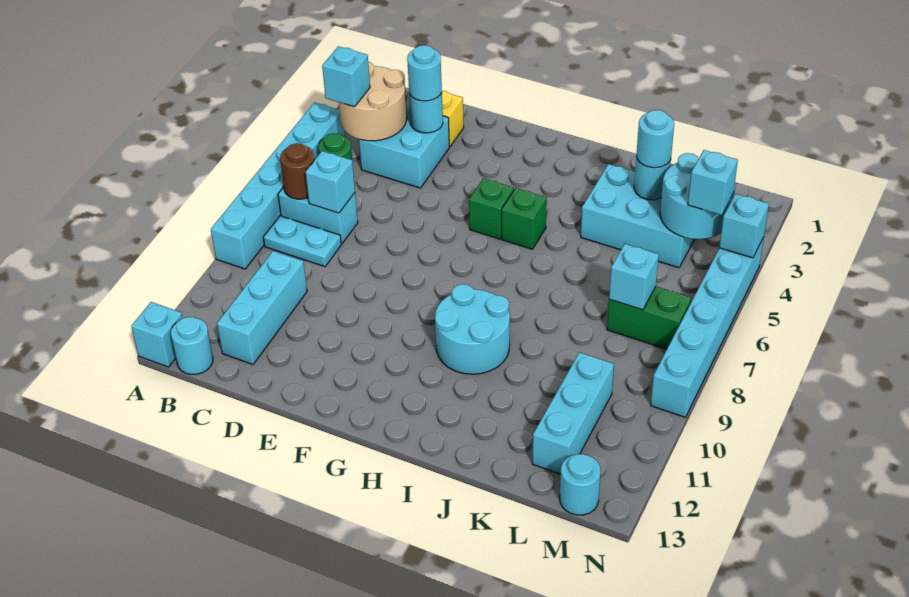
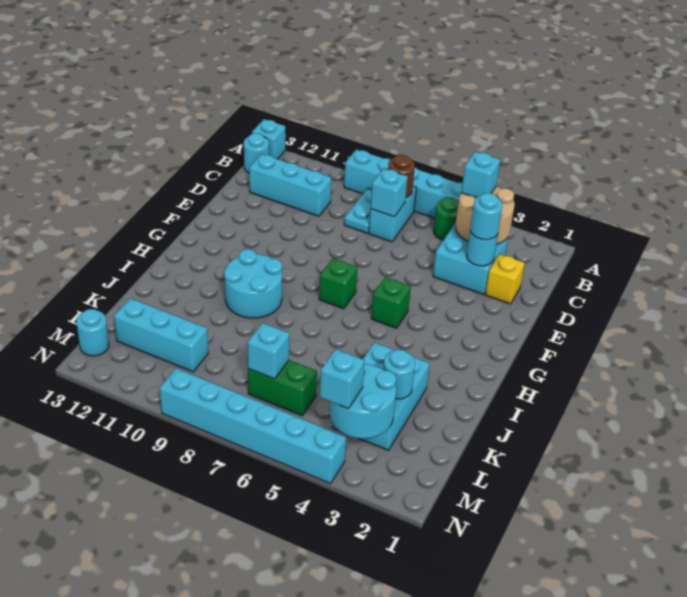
green 1x1 brick [502,188,547,249] -> green 1x1 brick moved to [319,258,357,309]
cyan 1x1 round brick [636,110,674,168] -> none
green 1x2 brick [607,287,692,349] -> green 1x2 brick turned to [248,360,317,416]
cyan 1x1 brick [719,194,769,258] -> none

